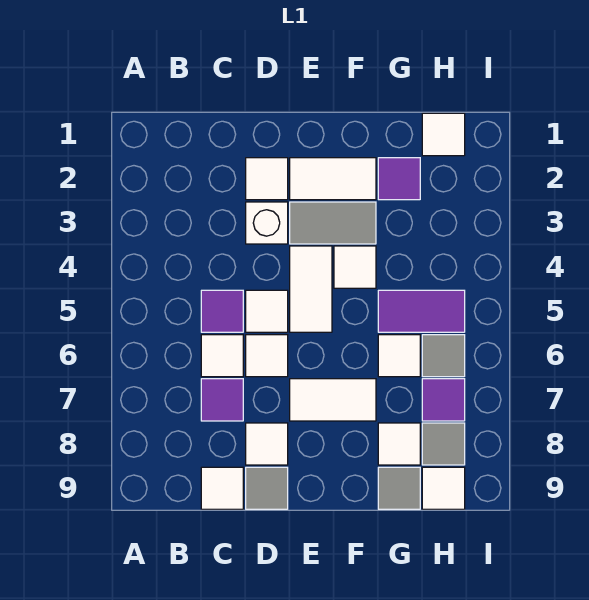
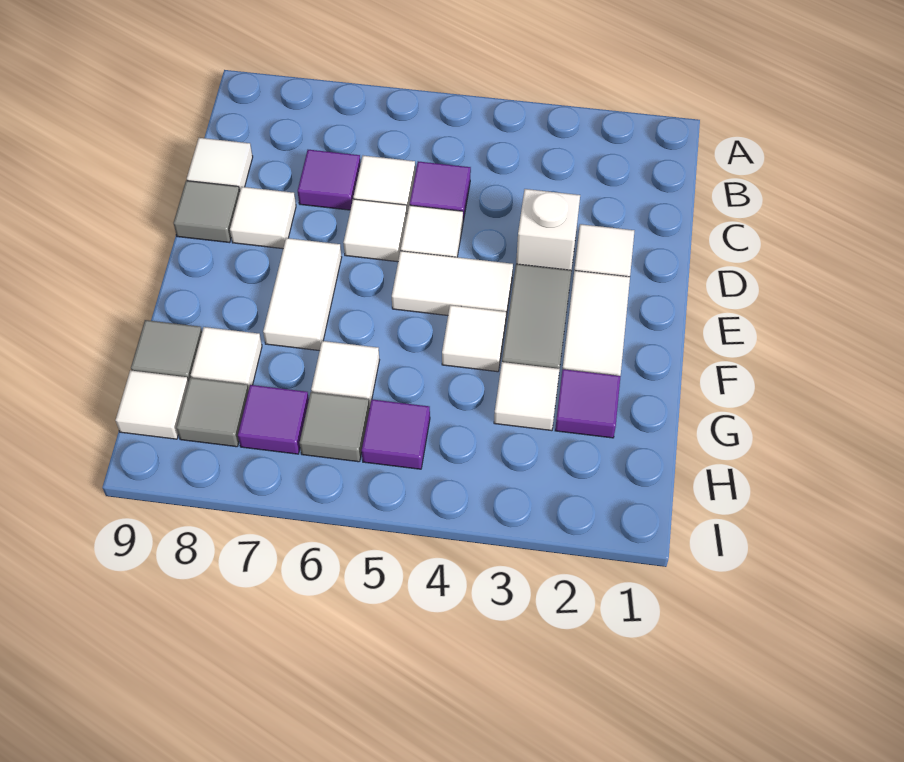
purple 1x2 tile [378,290,465,332] -> purple 1x1 tile [362,399,430,469]
white 1x1 tile [422,113,465,156] -> white 1x1 tile moved to [494,362,560,431]

